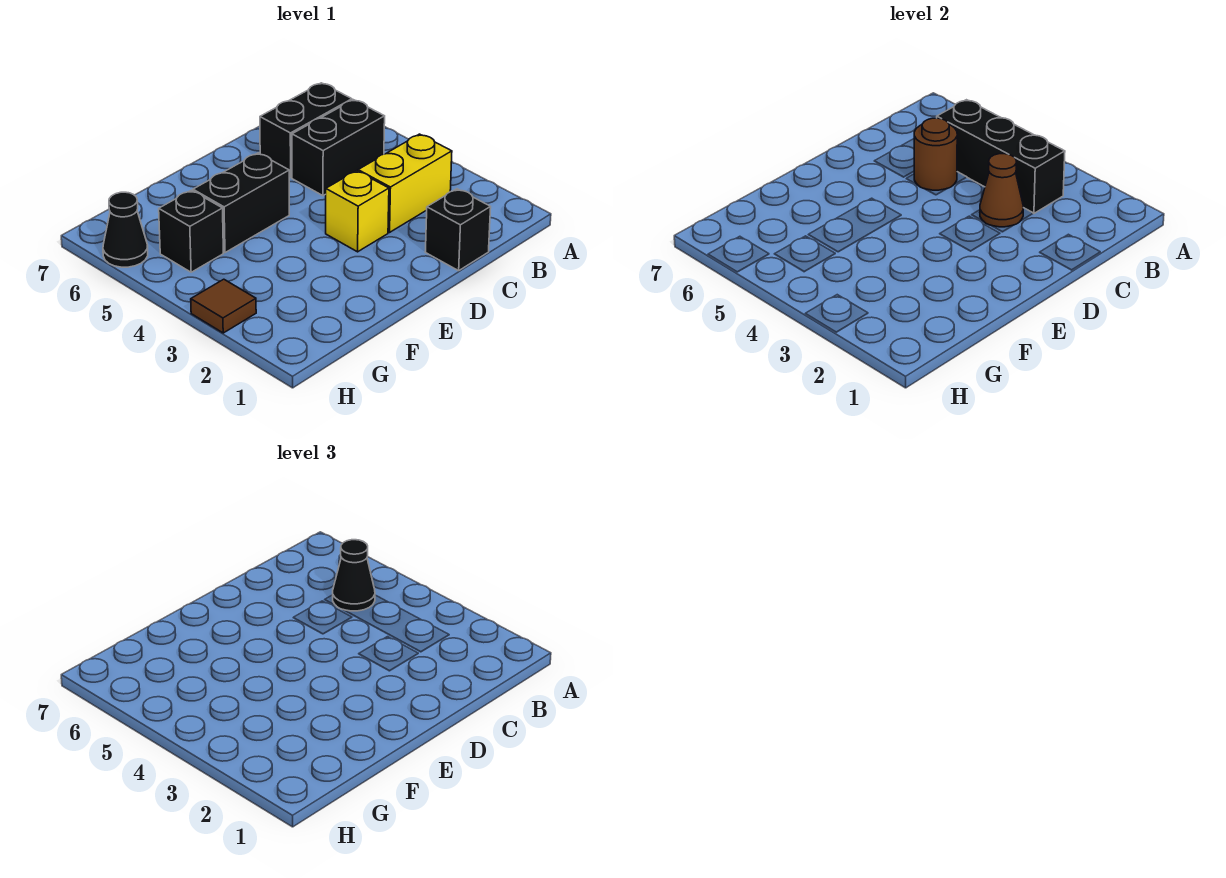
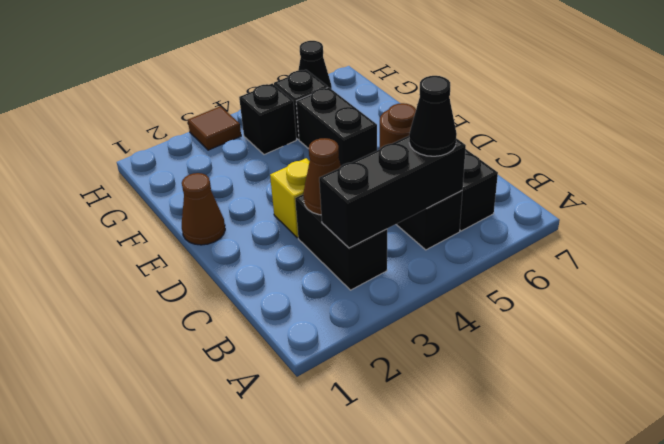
yellow 1x2 brick [358,134,452,232] -> black 1x2 brick [295,195,387,290]
black 1x1 brick [426,189,491,271] -> black 1x1 brick moved to [239,83,296,155]
none -> brown 1x1 cone [182,173,225,245]

